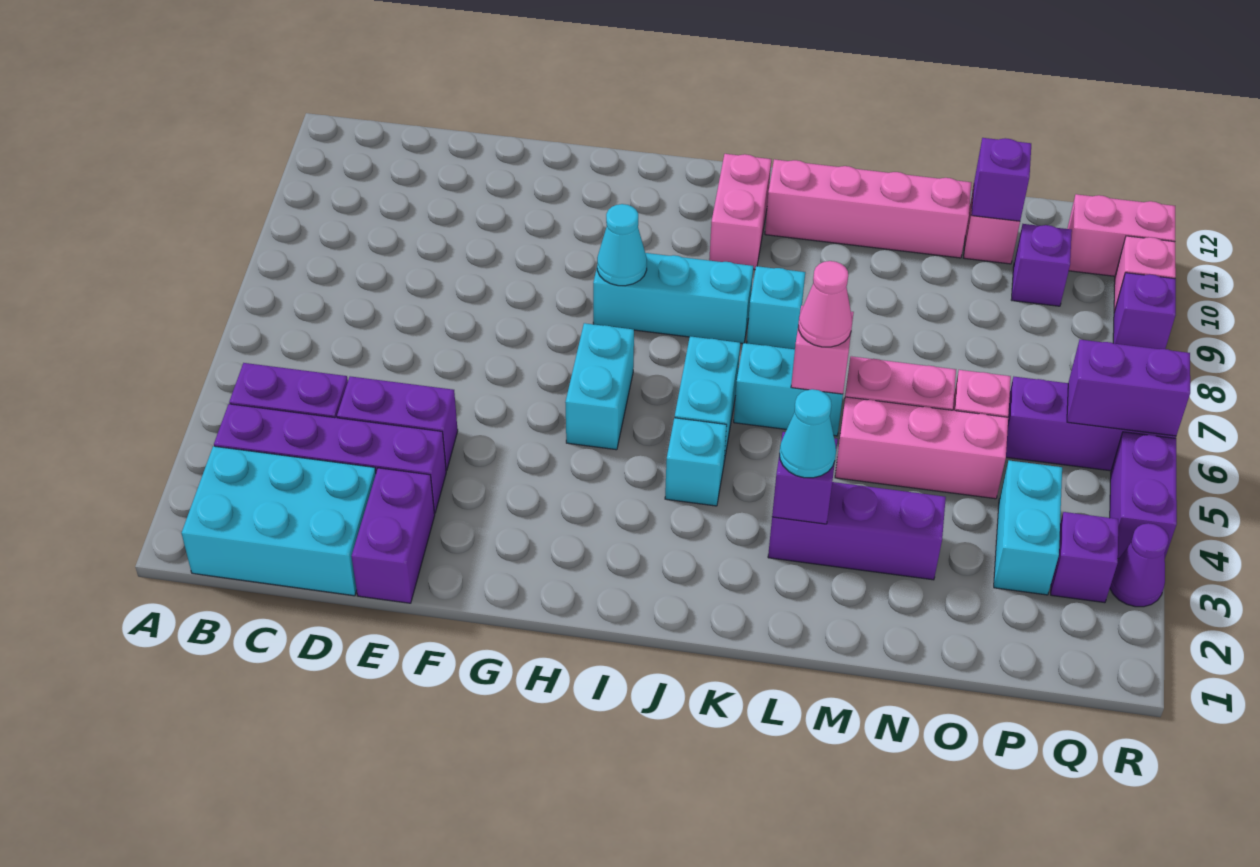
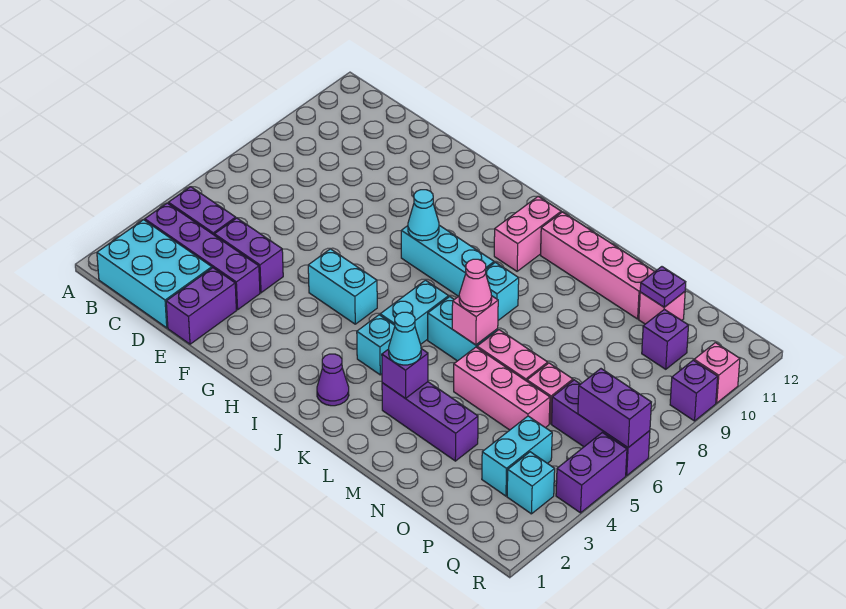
cyan 1x2 brick [565,323,634,450] -> cyan 1x2 brick turned to [308,249,377,324]
purple 1x1 brick [971,138,1031,221] -> purple 1x1 plate [640,267,686,307]
purple 1x1 brick [1051,512,1118,603] -> cyan 1x1 brick [507,452,555,514]
pink 1x2 brick [1067,194,1175,276] -> none
purple 1x1 cone [1110,523,1169,607] -> purple 1x1 cone moved to [317,354,349,406]

